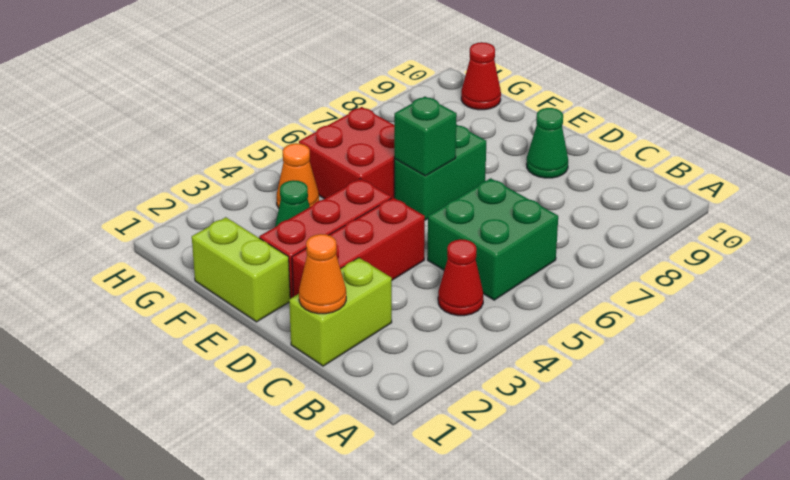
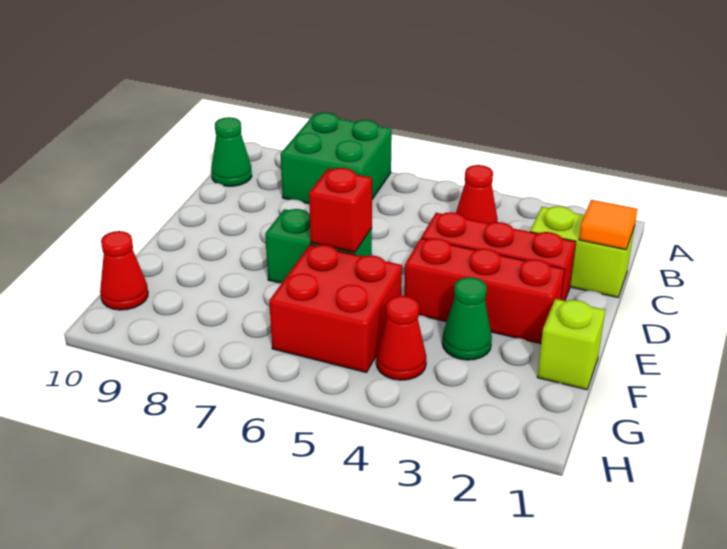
green 2x2 brick [428,178,558,300] -> green 2x2 brick moved to [280,113,392,204]
orange 1x1 cone [299,234,346,314] -> orange 1x1 tile [579,200,637,250]
green 1x1 cone [526,108,568,178] -> green 1x1 cone moved to [211,117,252,186]
lime 1x2 brick [192,217,290,322] -> lime 1x1 brick [537,299,605,390]
green 1x1 brick [394,97,457,176] -> red 1x1 brick [309,168,372,252]
orange 1x1 cone [276,143,319,208] -> red 1x1 cone [376,296,426,380]

